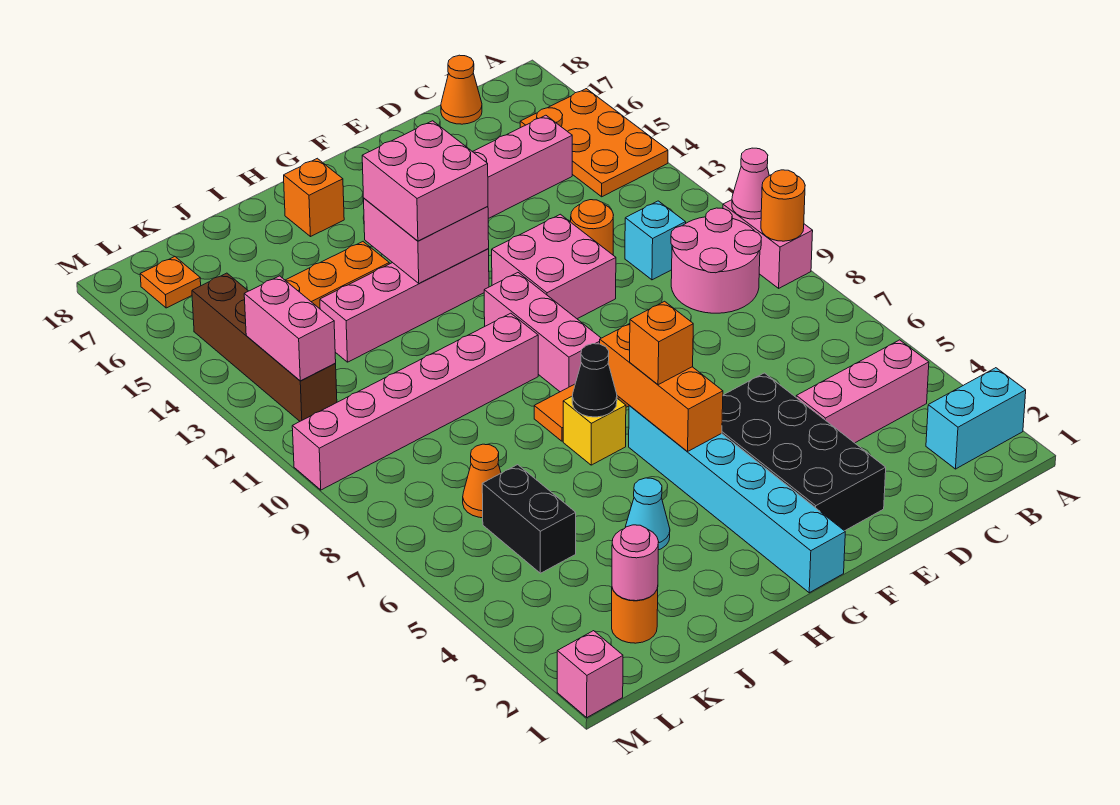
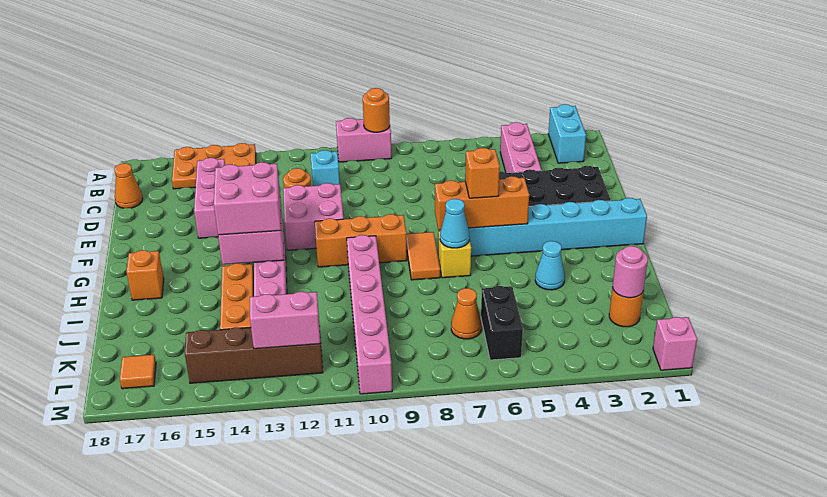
pink 1x1 cone [732,148,769,219] -> none
pink 2x2 round brick [671,208,761,313] -> none
pink 1x3 brick [484,273,601,392] -> orange 1x3 brick [315,214,407,267]
black 1x1 cone [572,344,617,417] -> cyan 1x1 cone [440,199,469,248]
black 1x2 brick [482,465,576,573] -> black 1x2 brick turned to [481,286,523,360]
orange 1x1 plate [140,256,201,308] -> orange 1x1 tile [120,355,156,389]

